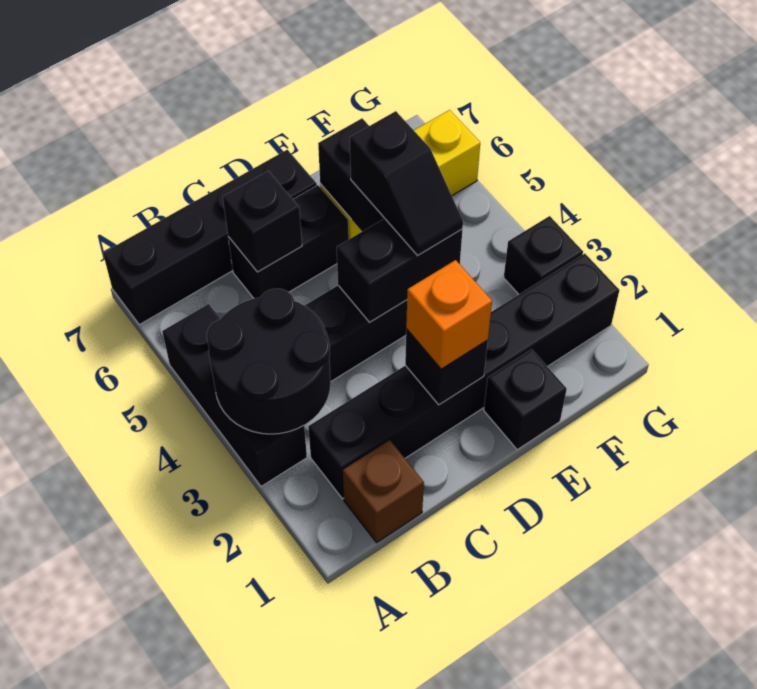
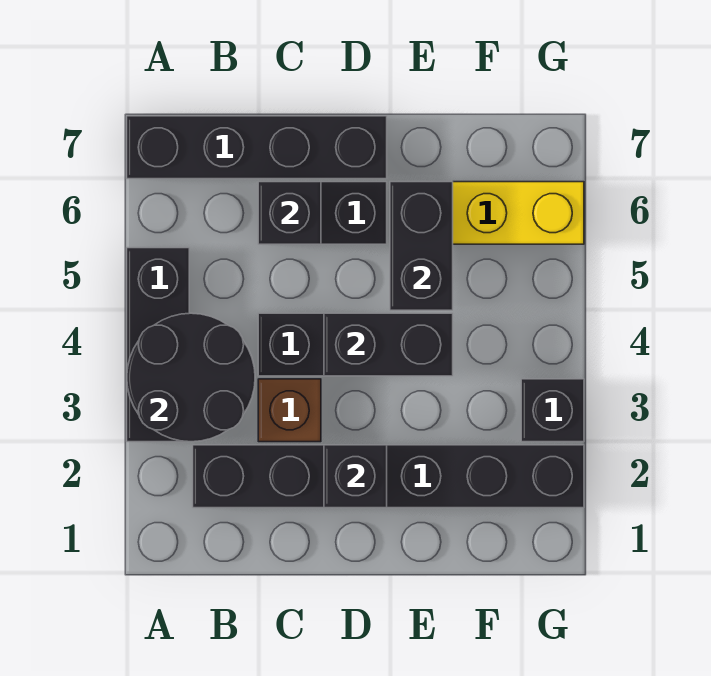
brown 1x1 brick [343,440,424,542] -> brown 1x1 brick moved to [258,379,321,442]
orange 1x1 brick [406,260,492,369] -> none
black 1x1 brick [484,349,567,450] -> none
black 1x2 slope [350,111,463,255] -> none

